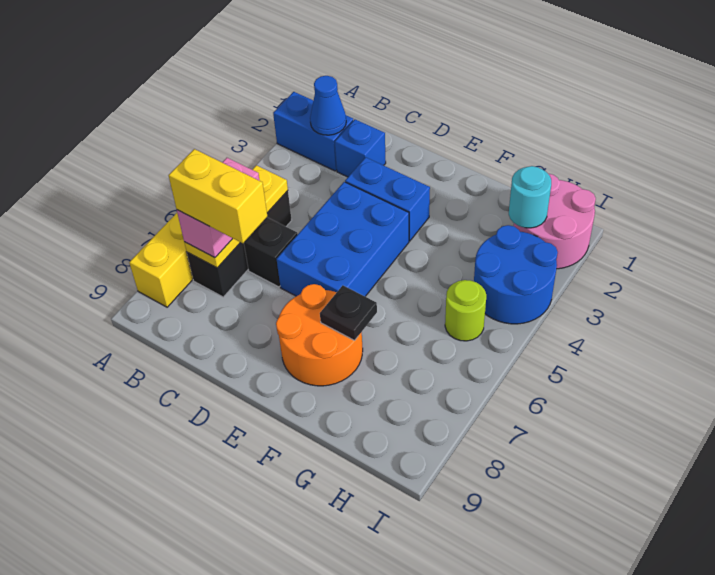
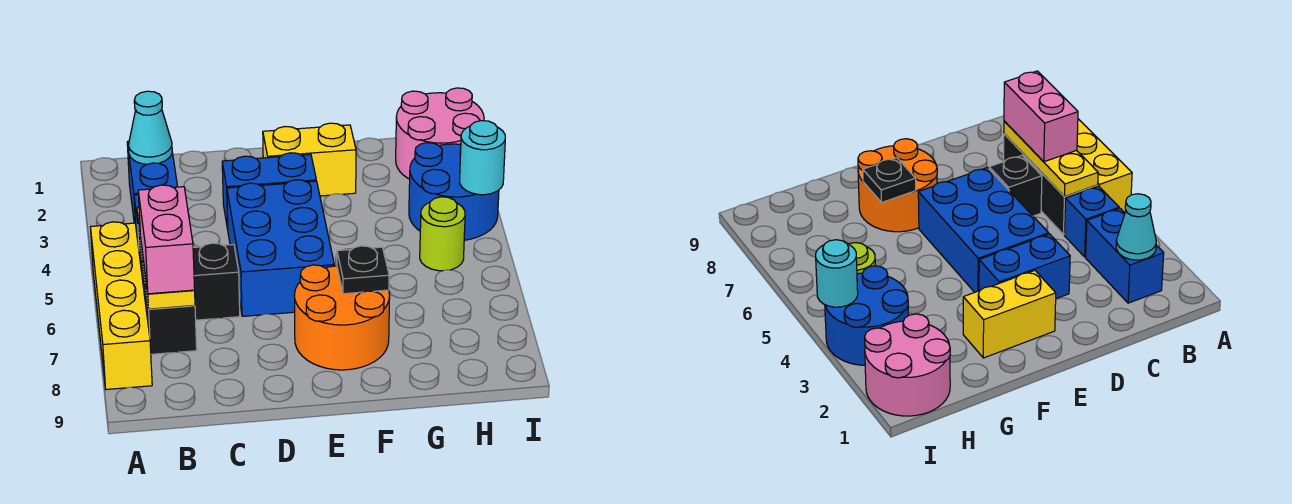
blue 1x2 brick [273,92,353,171] -> blue 1x2 brick turned to [127,141,178,223]
blue 1x1 cone [310,76,346,135] -> cyan 1x1 cone [129,91,172,164]
yellow 1x2 brick [168,149,267,243] -> yellow 1x2 brick moved to [263,123,356,196]
blue 1x1 brick [335,119,386,177] -> blue 1x1 brick moved to [1064,186,1119,257]
cyan 1x1 round brick [509,166,551,228] -> cyan 1x1 round brick moved to [460,121,505,195]

